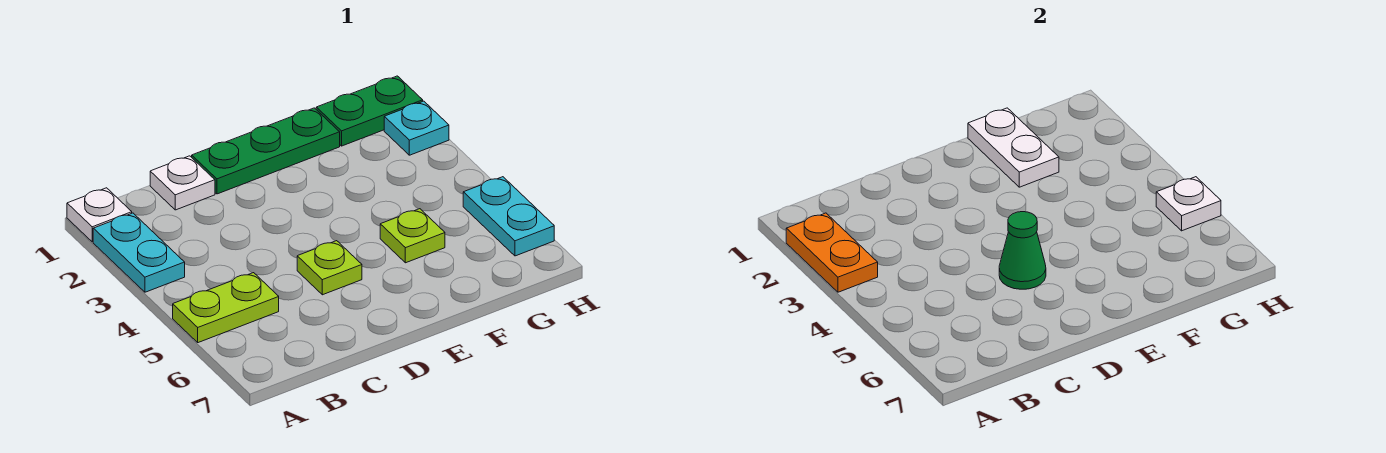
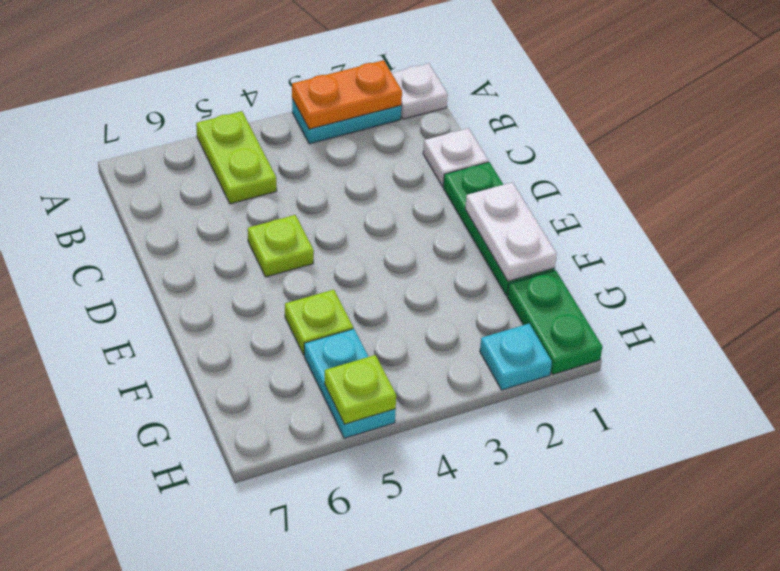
green 1x1 cone [999,212,1046,289] -> none
white 1x2 plate [968,108,1059,187] -> white 1x2 plate turned to [465,182,557,281]
cyan 1x2 plate [463,177,554,256] -> cyan 1x2 plate turned to [304,329,396,438]
white 1x1 plate [1156,177,1221,231] -> lime 1x1 plate [325,355,396,424]

